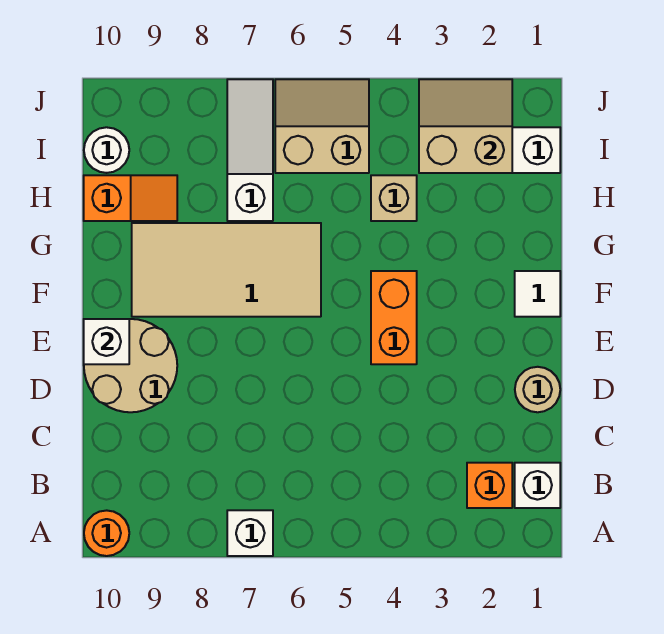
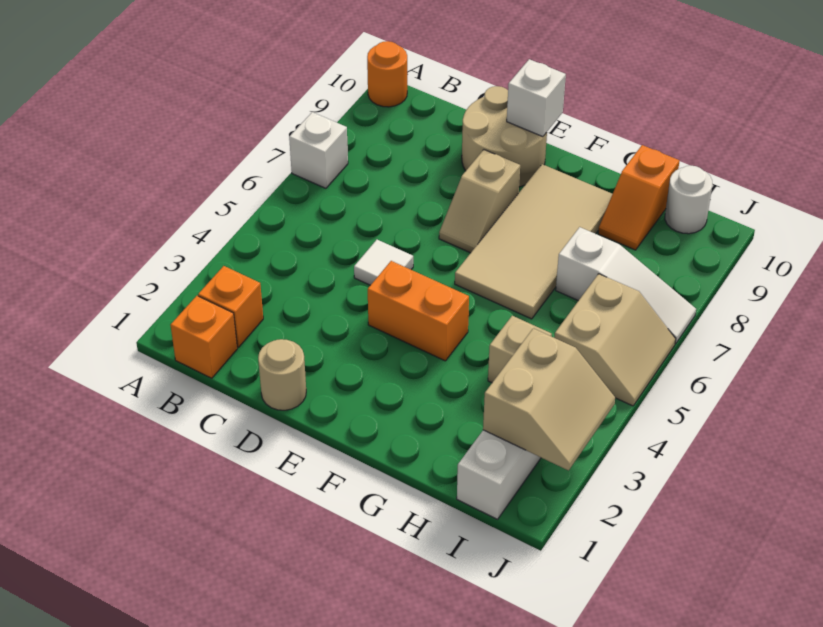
white 1x1 brick [515,463,560,508] -> orange 1x1 brick [171,296,237,378]
none -> tan 1x2 slope [439,150,520,253]
white 1x1 tile [515,271,560,317] -> white 1x1 tile moved to [354,240,413,285]

